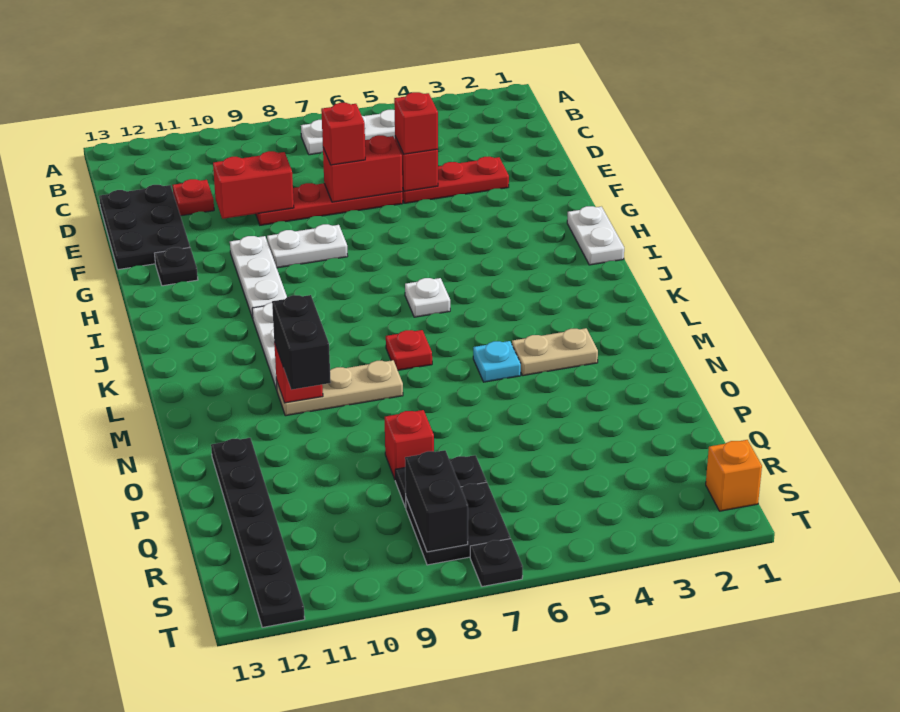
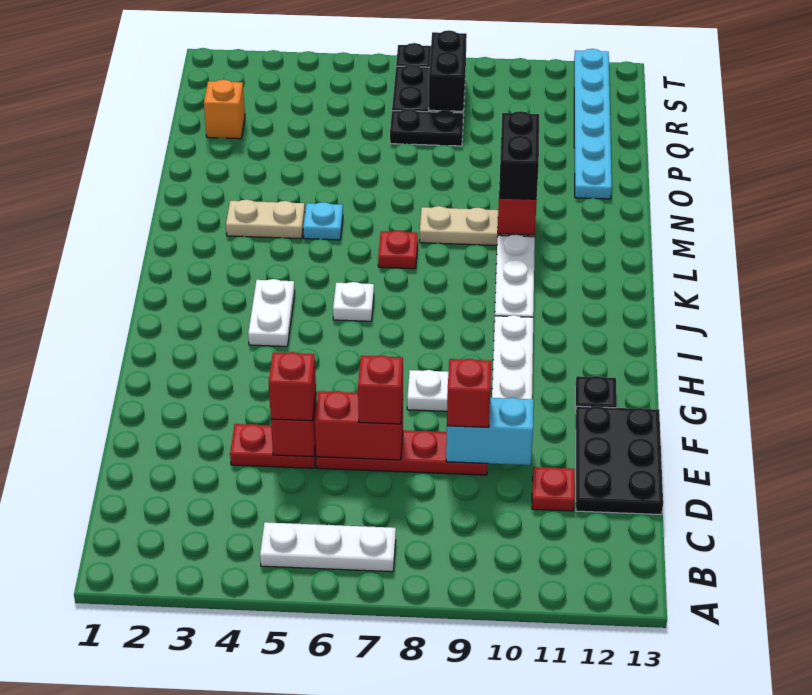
red 1x3 plate [402,157,509,203] -> red 1x2 plate [230,424,316,468]
red 1x2 brick [213,151,294,219] -> cyan 1x2 brick [446,398,534,465]
white 1x2 plate [567,206,624,265] -> white 1x2 plate moved to [248,279,295,346]
black 1x6 plate [211,438,305,627] -> cyan 1x6 plate [574,49,612,199]
red 1x1 brick [385,410,434,479] -> red 1x1 brick moved to [447,359,491,427]
orange 1x1 brick [706,440,762,511] -> orange 1x1 brick moved to [204,79,245,139]

